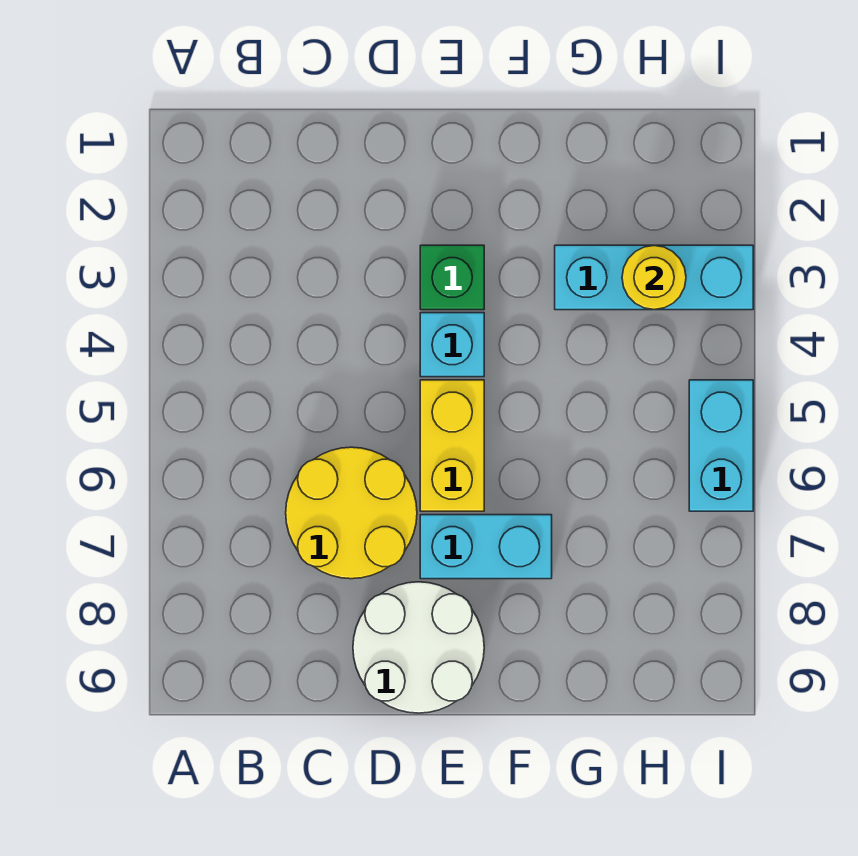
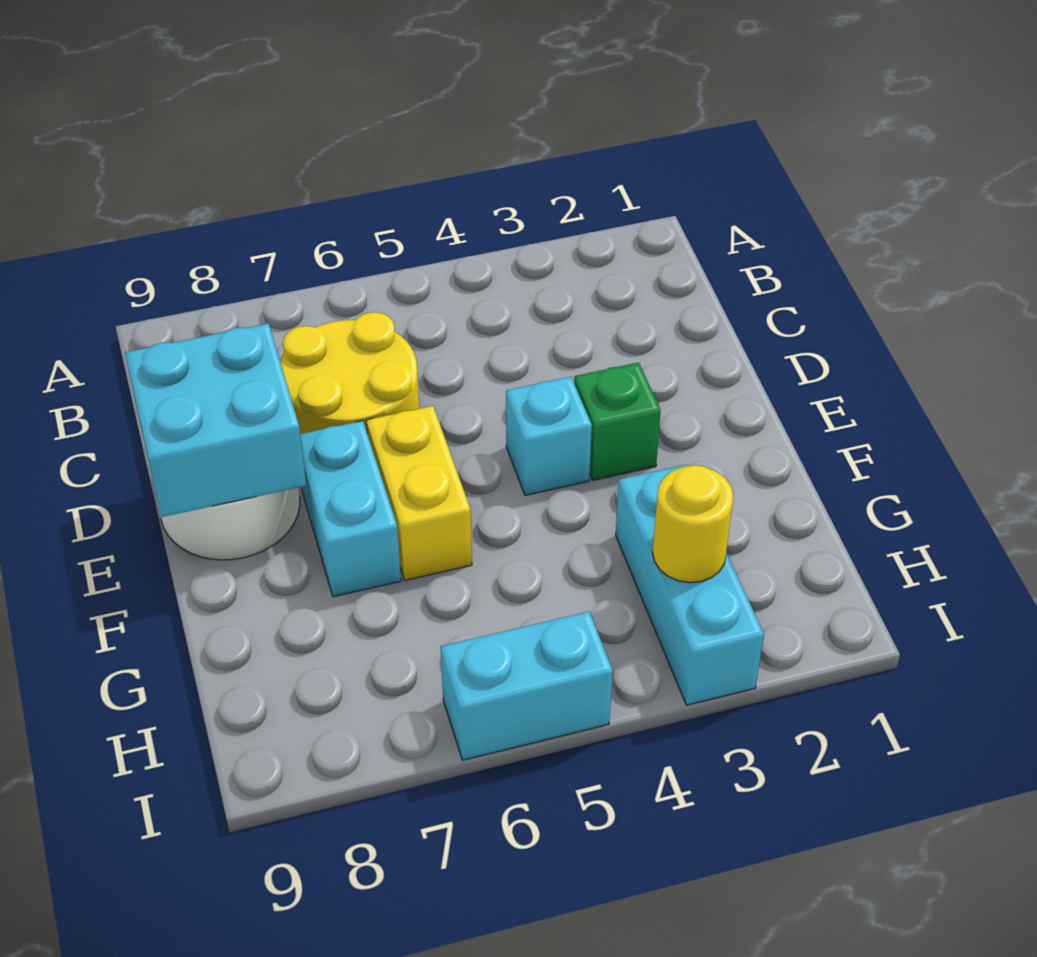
none -> cyan 2x2 brick [125,324,306,517]
yellow 1x2 brick [420,380,484,511] -> yellow 1x2 brick turned to [366,406,472,580]

